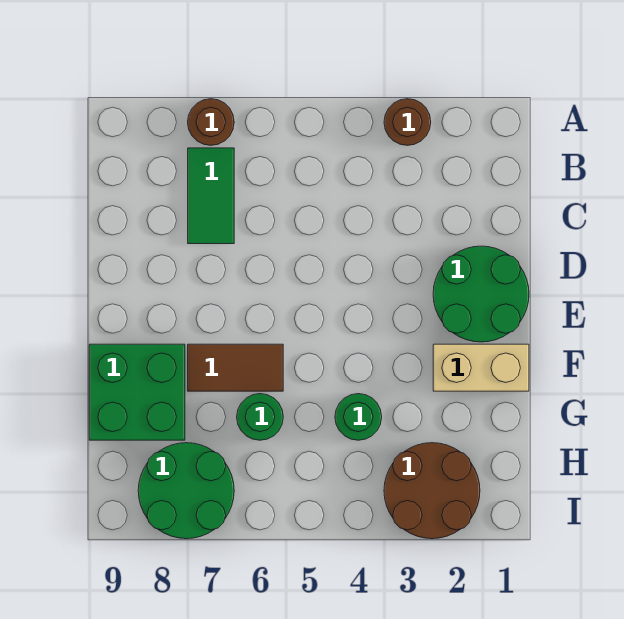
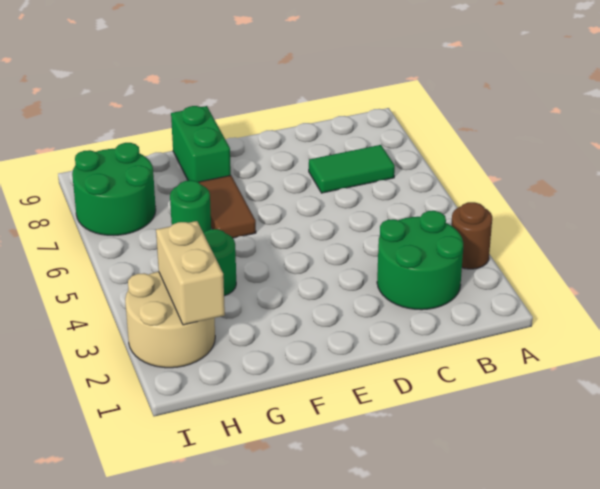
brown 1x1 round brick [188,99,234,145] -> none
green 2x2 round brick [433,246,529,342] -> green 2x2 round brick moved to [377,211,463,310]
tan 1x2 brick [433,344,529,391] -> tan 1x2 brick moved to [156,221,225,325]
green 2x2 brick [89,344,185,440] -> green 1x2 brick [171,106,231,182]
brown 2x2 round brick [384,443,480,539] -> tan 2x2 round brick [125,272,215,368]

